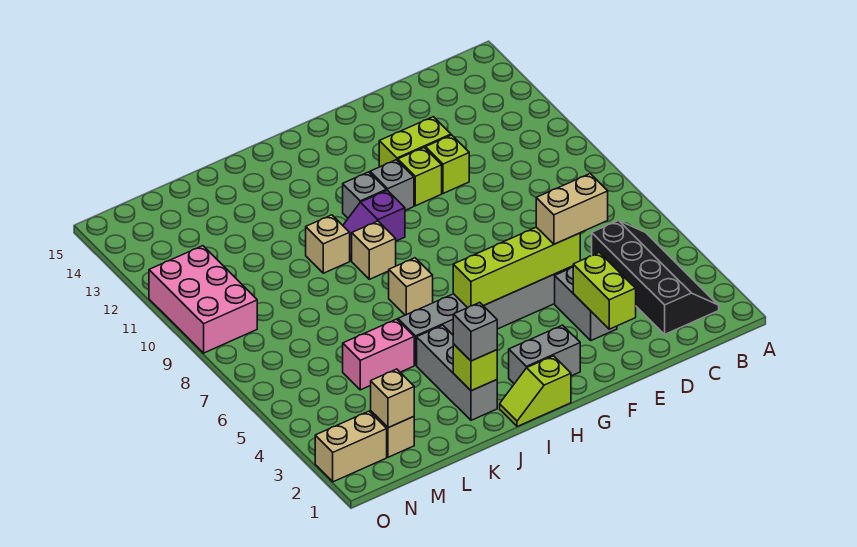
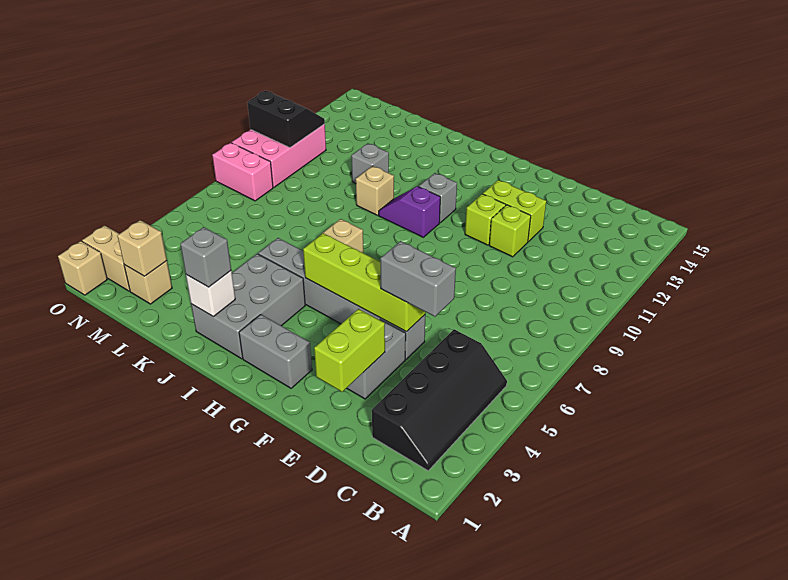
tan 1x2 brick [536,174,608,244] -> grey 1x2 brick [380,241,456,317]
grey 1x1 brick [370,160,414,210] -> grey 1x1 brick moved to [351,143,389,183]
lime 1x2 slope [500,356,571,427] -> none
tan 1x1 brick [352,221,396,279] -> tan 1x1 brick moved to [58,241,107,295]
grey 1x3 brick [417,325,497,420] -> grey 2x3 brick [191,254,305,359]
lime 1x1 brick [453,344,497,391] -> white 1x1 brick [186,271,235,317]
pink 1x2 brick [343,319,414,390] -> pink 1x2 brick moved to [212,143,273,201]
none -> black 2x2 slope [247,90,325,148]

